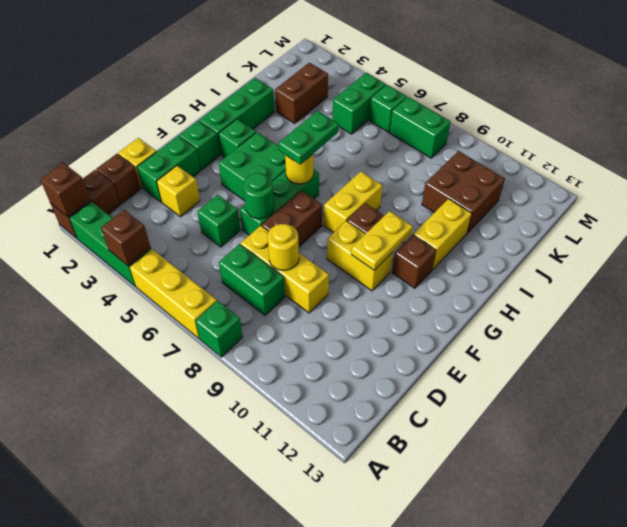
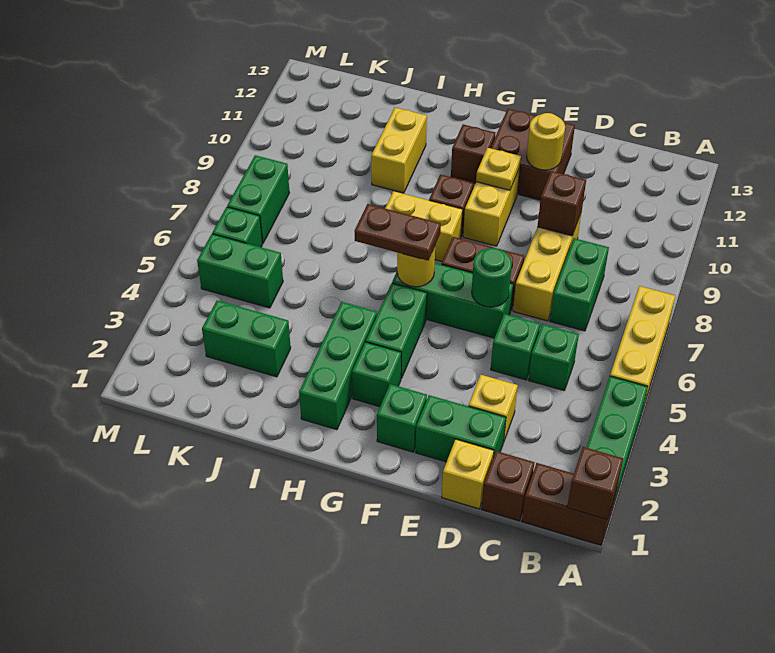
brown 1x1 brick [101,210,151,266] -> brown 1x1 brick moved to [537,171,586,236]
green 1x1 brick [196,301,243,357] -> green 1x1 brick moved to [528,324,579,391]
yellow 1x1 round brick [268,224,299,270] -> yellow 1x1 round brick moved to [527,113,565,170]
green 2x2 brick [219,132,286,201] -> green 1x2 brick [366,283,427,378]
yellow 1x2 plate [351,211,413,270] -> yellow 1x1 plate [476,148,521,190]
green 1x3 brick [199,78,275,155] -> green 1x3 brick turned to [299,302,377,430]
green 1x2 plate [279,111,339,164] -> brown 1x2 plate [355,204,441,260]
yellow 1x2 brick [413,199,472,270] -> yellow 1x2 brick turned to [371,108,427,193]
brown 1x2 brick [275,63,328,123] -> green 1x2 brick [202,300,291,377]
brown 2x2 brick [422,151,505,233] -> brown 2x2 brick moved to [491,109,575,200]

